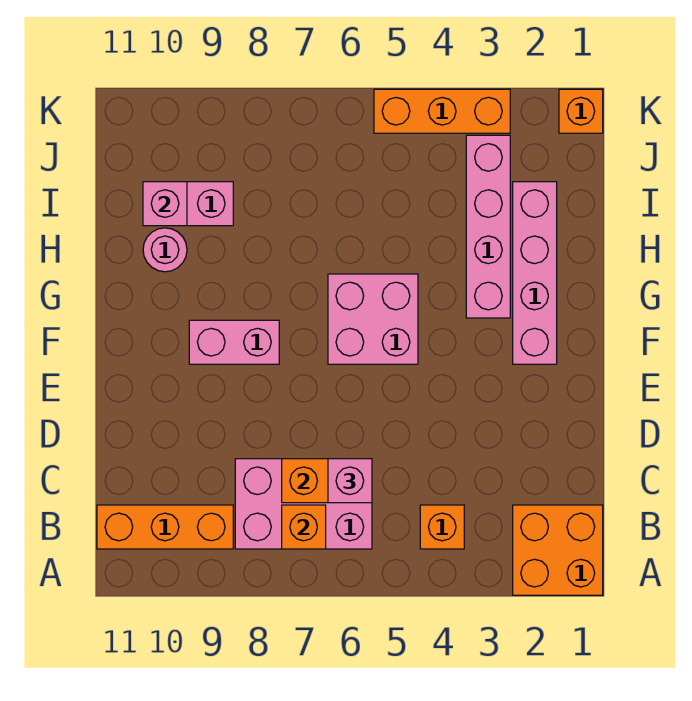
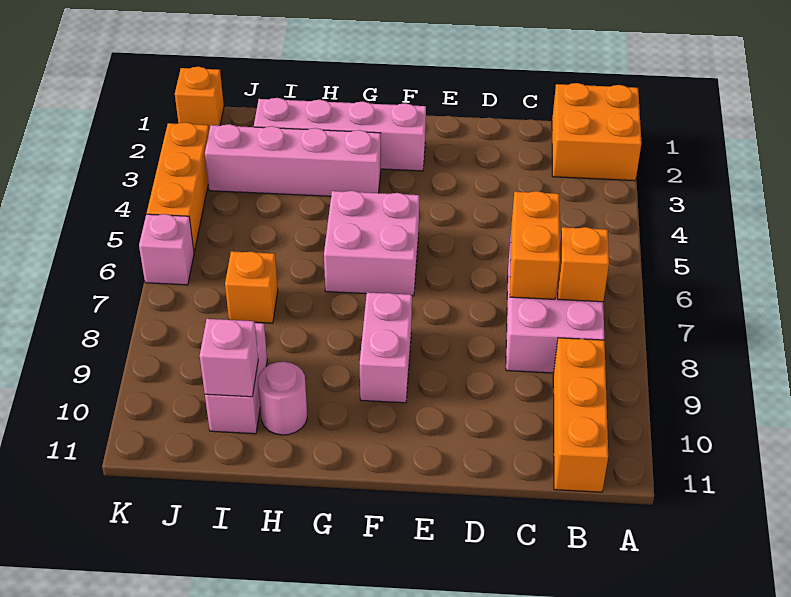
orange 1x1 brick [420,505,464,549] -> orange 1x1 brick moved to [225,251,278,323]
pink 1x1 brick [328,459,372,503] -> pink 1x1 brick moved to [139,214,194,285]

